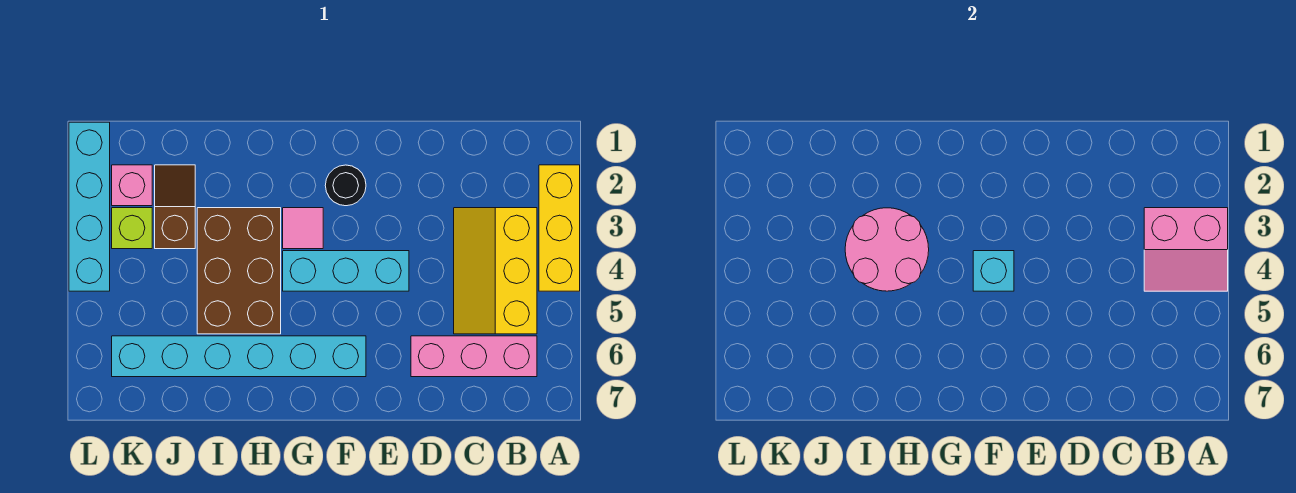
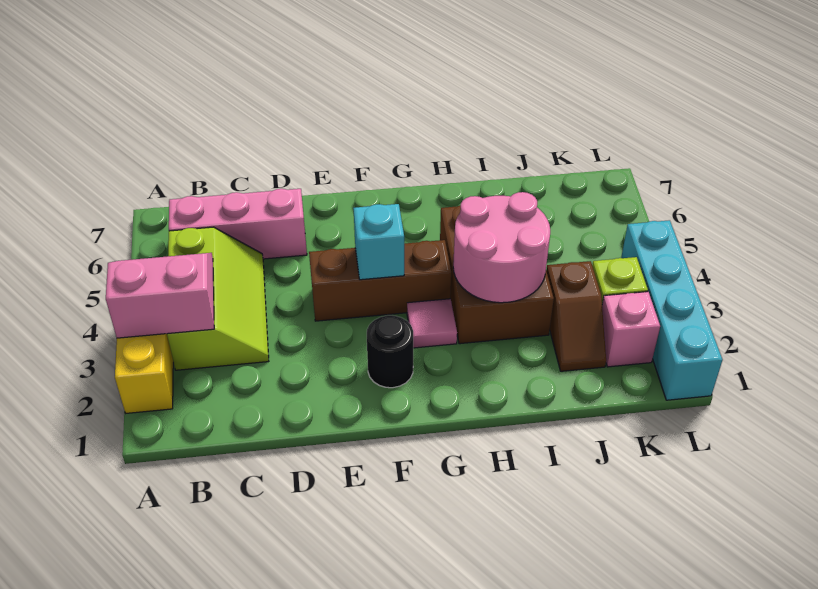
yellow 2x3 slope [454,208,537,334] -> lime 2x3 slope [167,227,269,370]
cyan 1x3 brick [283,251,409,291] -> brown 1x3 brick [309,240,451,321]
cyan 1x6 brick [112,336,366,377] -> none

